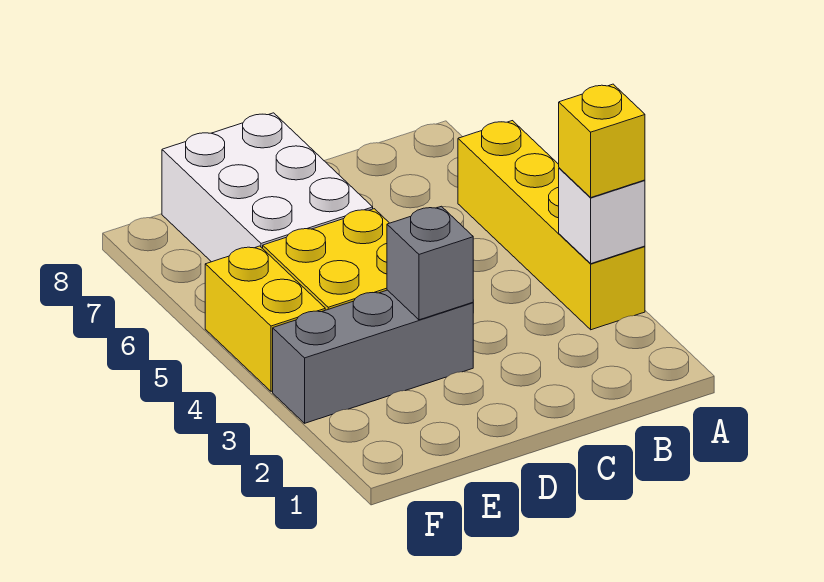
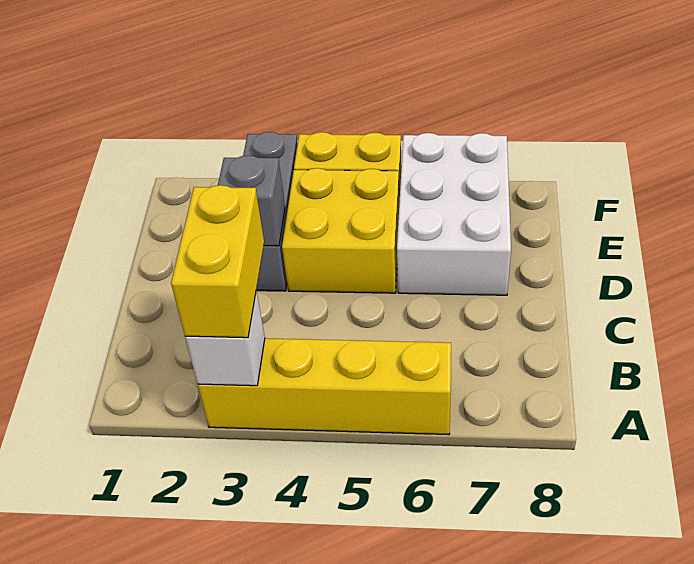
yellow 1x1 brick [559,84,645,197] -> yellow 1x2 brick [171,185,264,338]
white 2x3 brick [162,113,373,262] -> white 2x3 brick turned to [397,133,511,295]

